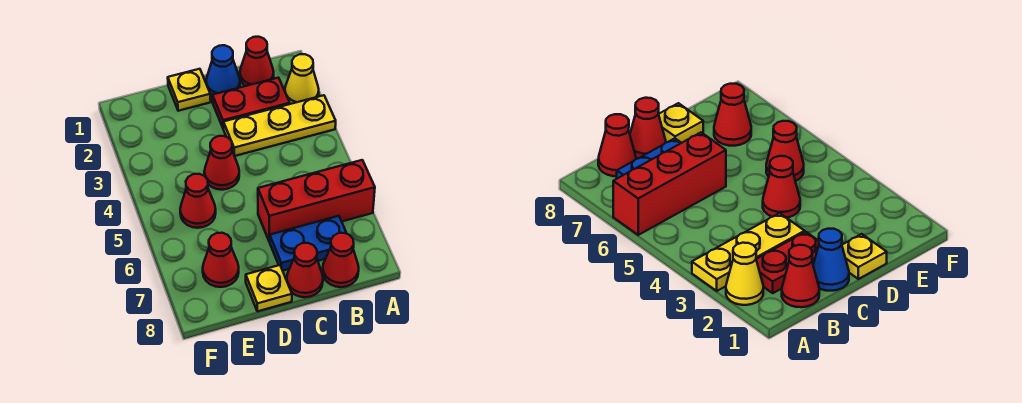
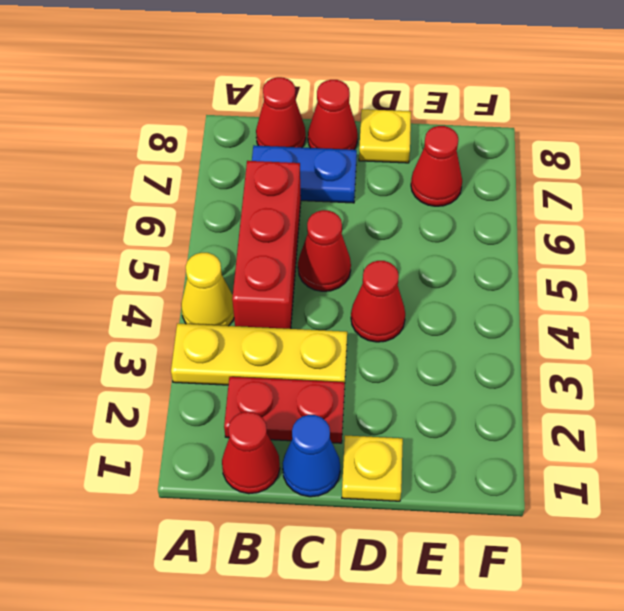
yellow 1x1 cone [285,54,319,104] -> yellow 1x1 cone moved to [181,253,234,326]
red 1x3 brick [258,160,375,241] -> red 1x3 brick turned to [232,161,301,329]
red 1x1 cone [180,174,216,228] -> red 1x1 cone moved to [298,210,351,291]

